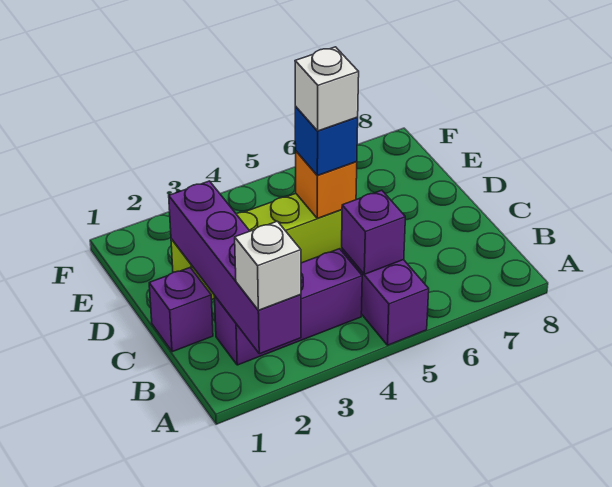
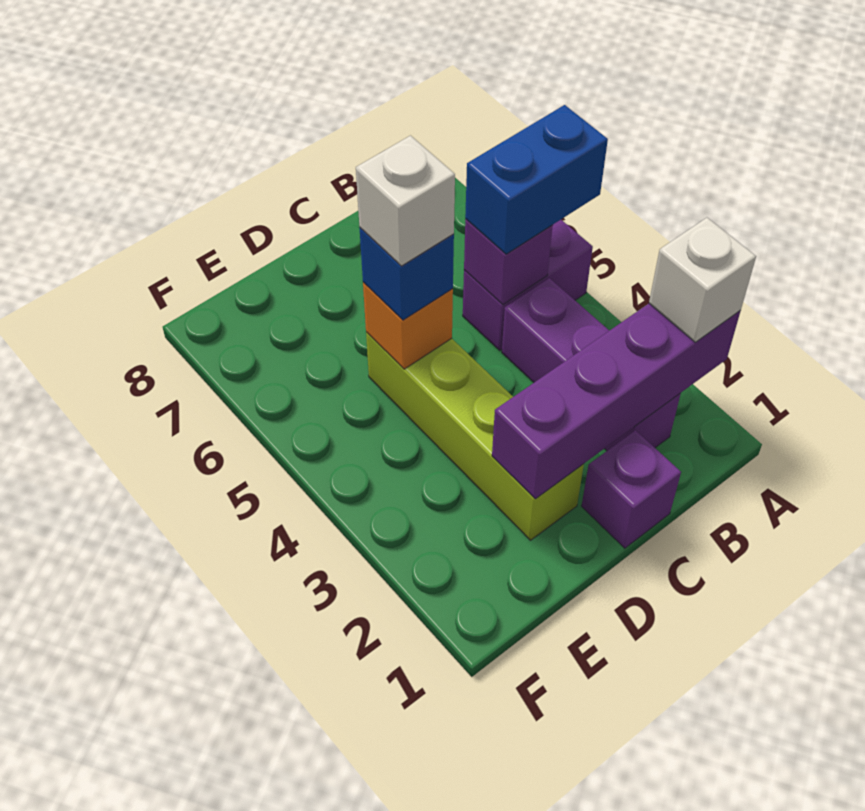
none -> blue 1x2 brick [465,105,608,254]

